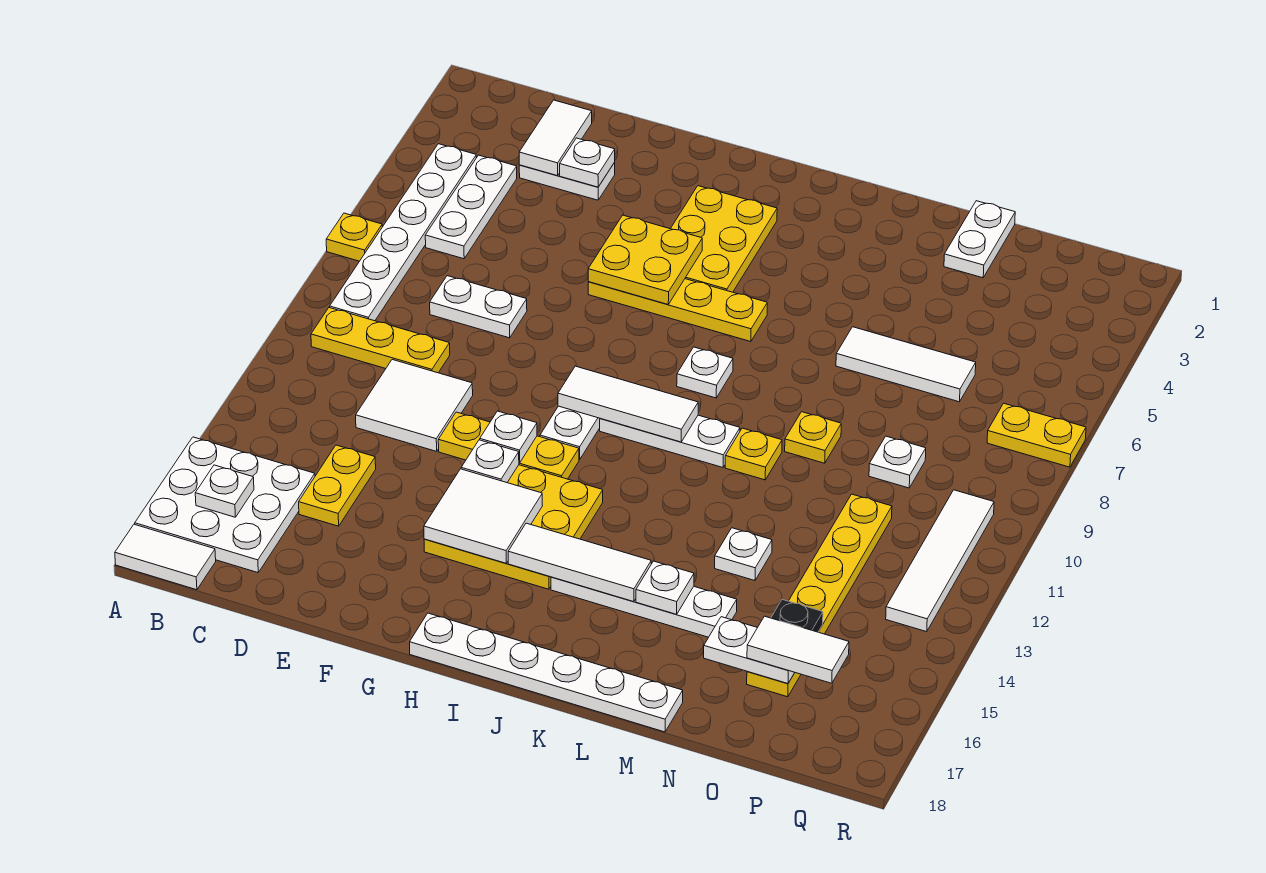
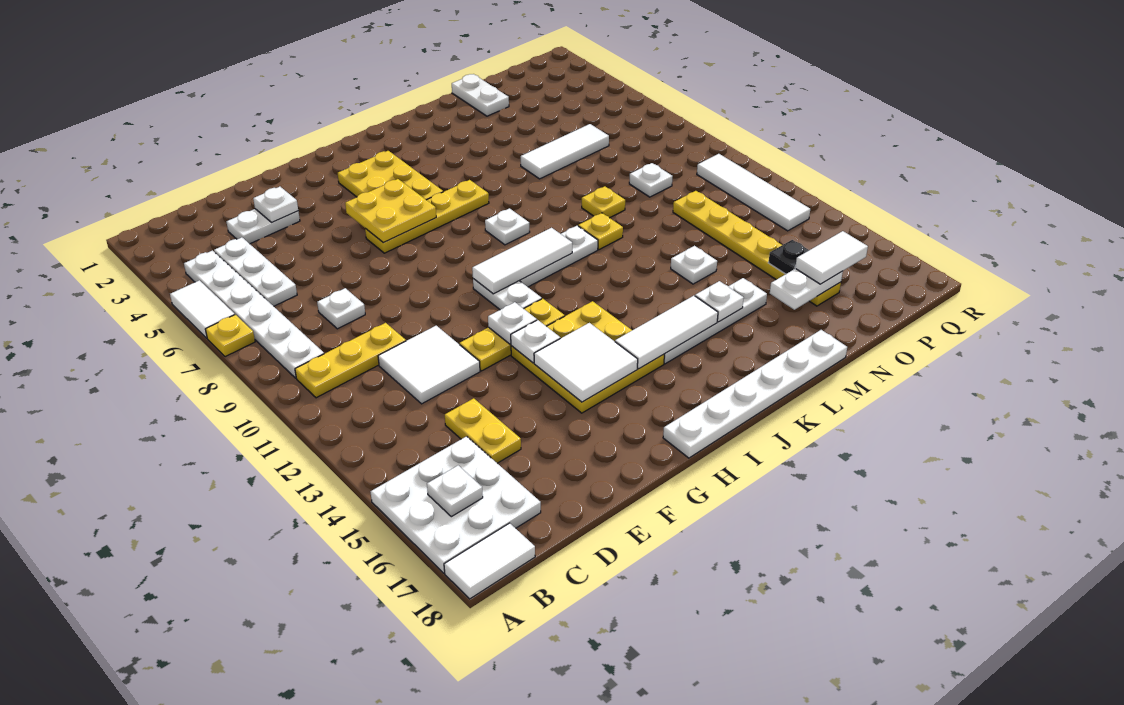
white 1x2 tile [519,100,592,176] -> white 1x2 tile moved to [170,280,235,338]
white 1x2 plate [430,276,527,338] -> white 1x1 plate [317,288,365,329]
yellow 1x2 plate [987,403,1086,467] -> none

